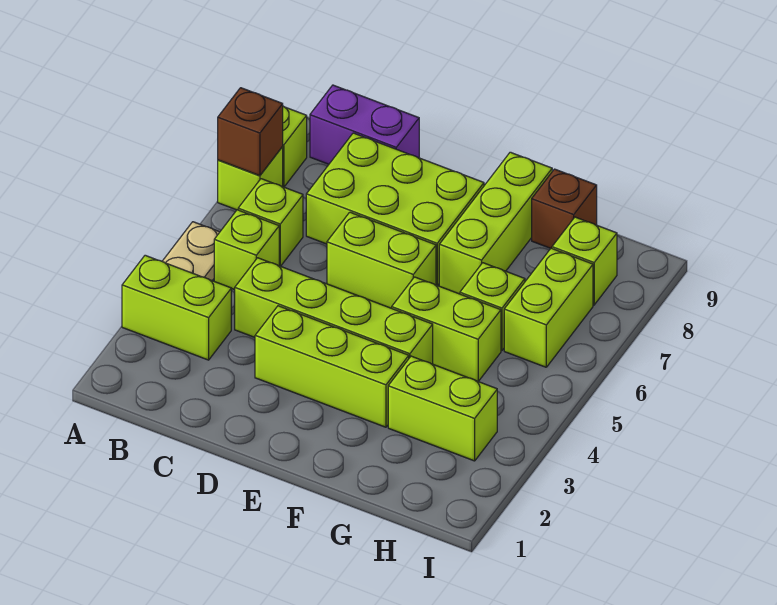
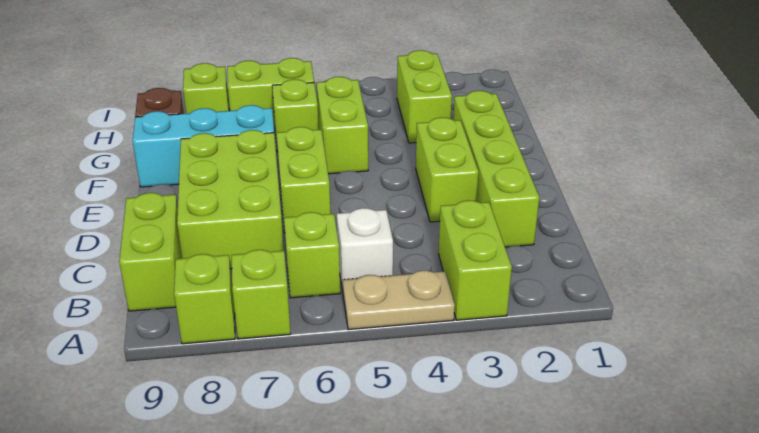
brown 1x1 brick [218,88,283,176] -> none
lime 1x1 brick [214,210,279,290] -> white 1x1 brick [337,208,393,291]
purple 1x2 brick [310,85,419,164] -> lime 1x2 brick [119,193,182,311]
lime 1x4 brick [235,258,433,364] -> lime 1x4 brick moved to [453,91,539,247]
lime 1x3 brick [255,306,409,427] -> lime 1x2 brick [416,117,479,222]
lime 1x3 brick [439,152,552,294] -> cyan 1x3 brick [133,105,274,187]

